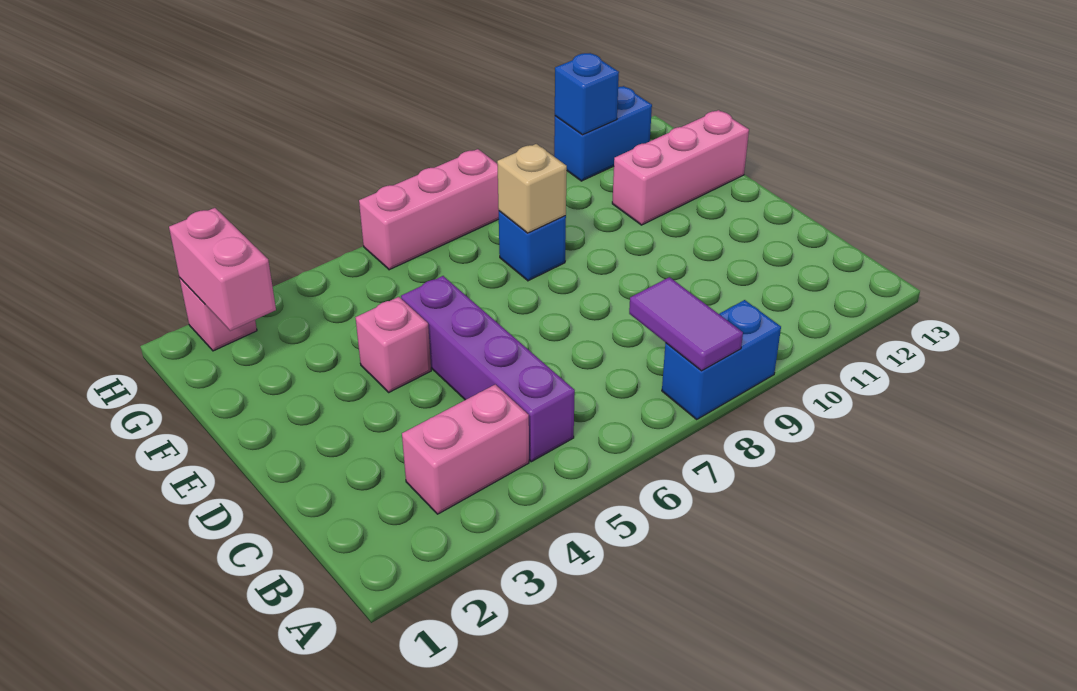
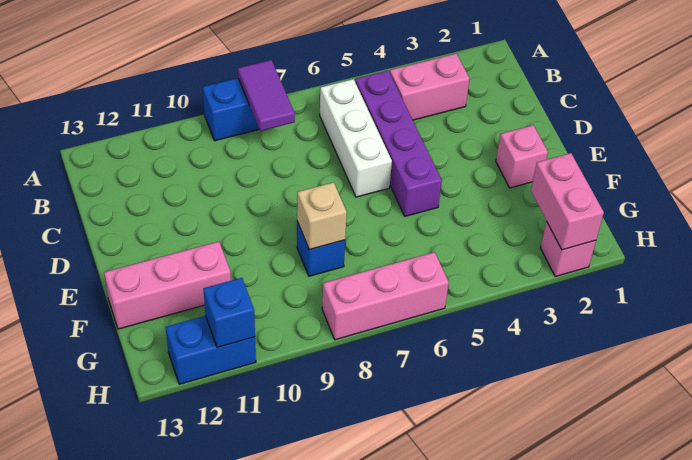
none -> white 1x3 brick [320,79,392,197]
pink 1x1 brick [356,297,431,392] -> pink 1x1 brick moved to [496,125,548,188]

